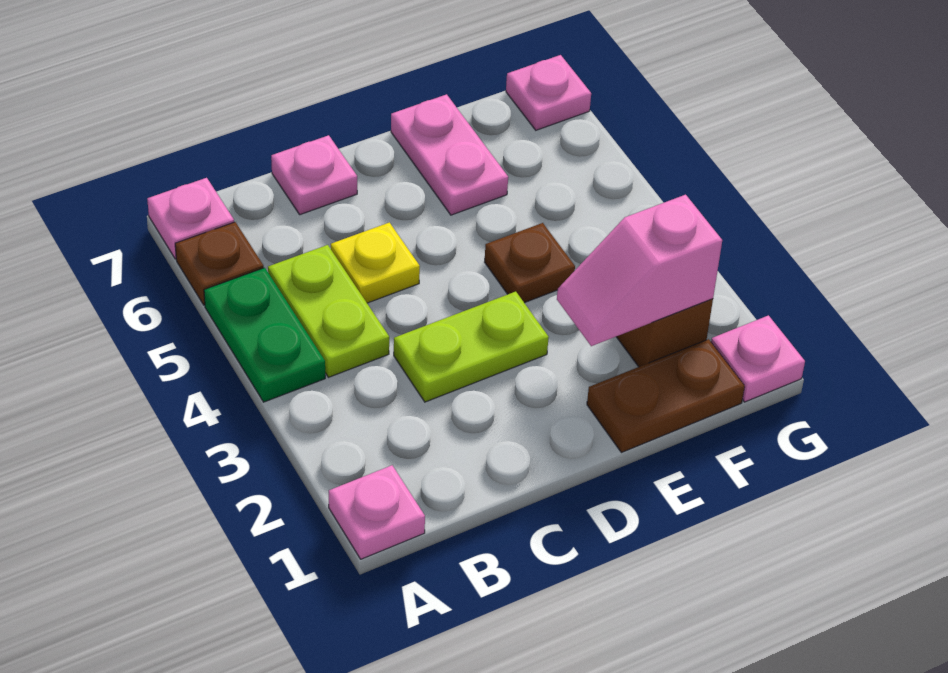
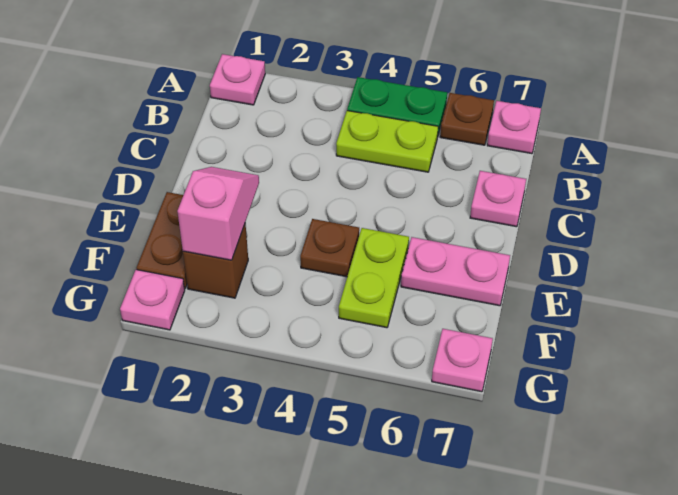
lime 1x2 plate [394,292,549,402] -> lime 1x2 plate moved to [339,228,409,328]
yellow 1x1 plate [331,222,420,303] -> none

